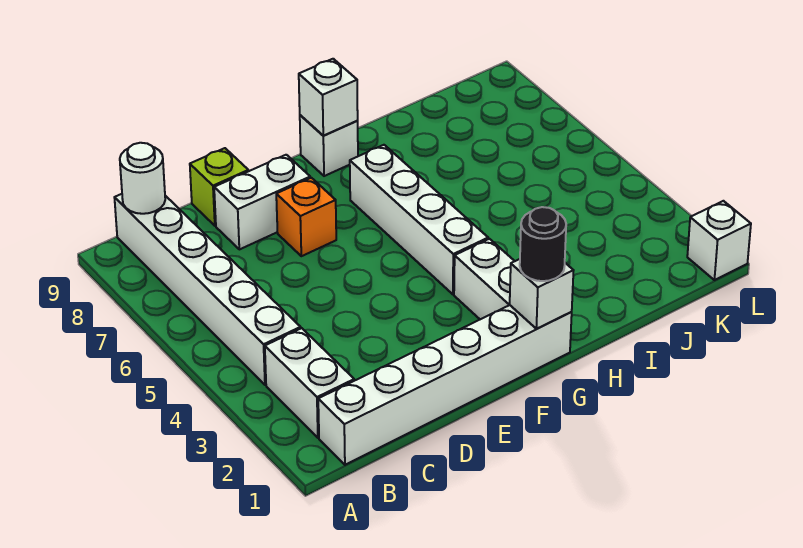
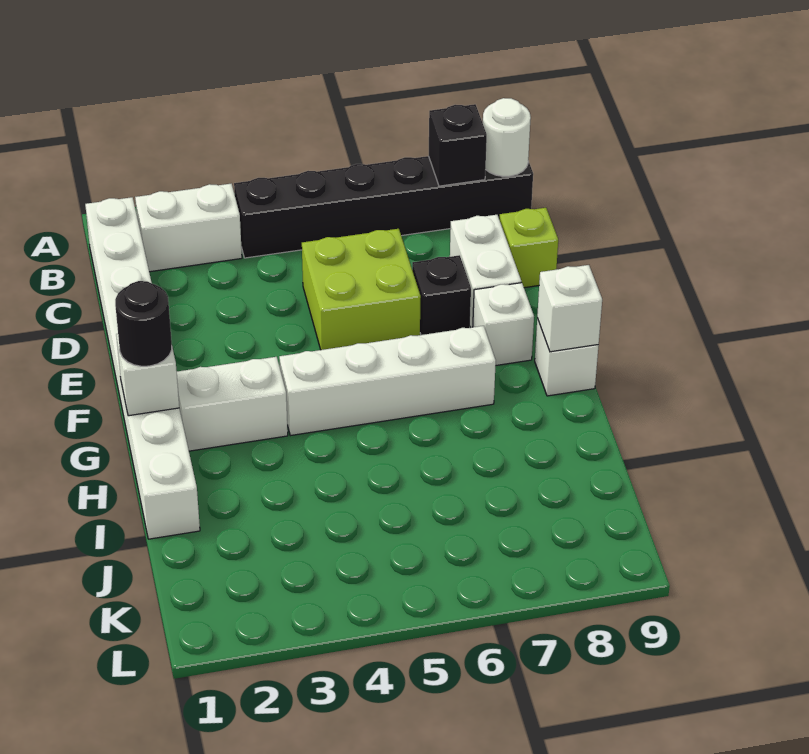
white 1x6 brick [318,305,572,465] -> white 1x8 brick [85,197,200,539]
white 1x6 brick [114,194,301,385] -> black 1x6 brick [234,156,533,258]
none -> black 1x1 brick [429,104,487,186]
none -> lime 2x2 brick [302,229,421,350]
orange 1x1 brick [276,178,336,256] -> black 1x1 brick [412,255,471,335]
white 1x1 brick [687,201,751,280] -> white 1x1 brick moved to [473,283,534,365]

